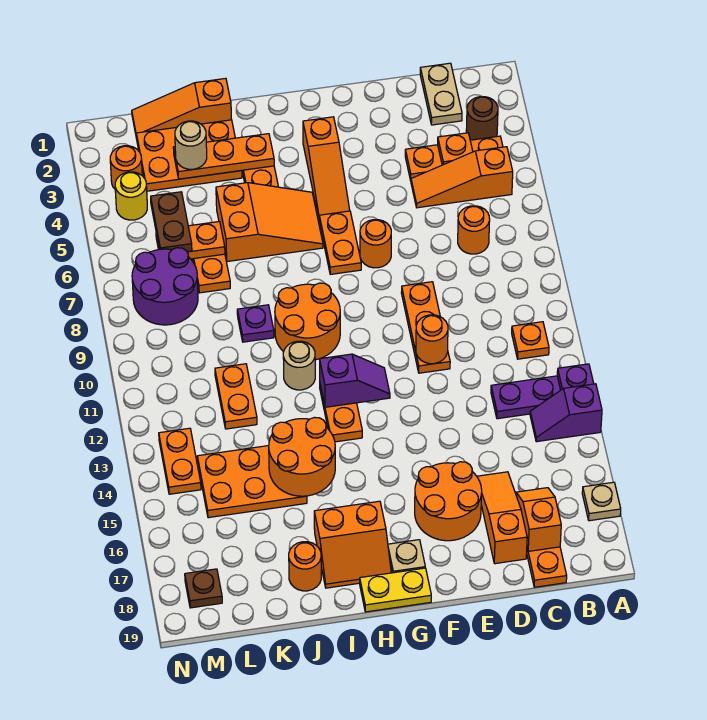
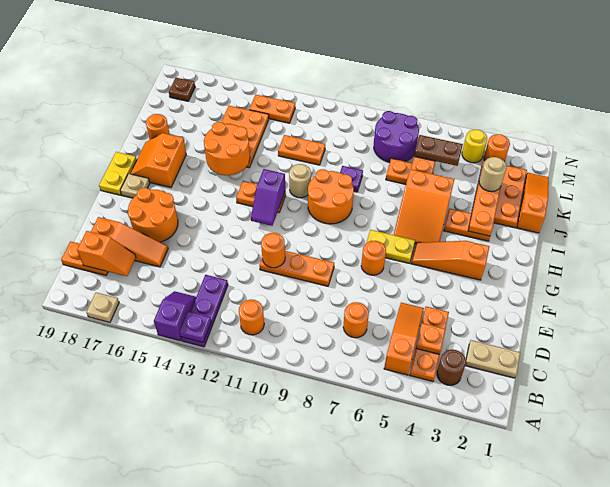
orange 1x1 plate [512,322,549,359] -> orange 1x1 round brick [239,300,264,335]
orange 1x2 plate [319,211,361,274] -> yellow 1x2 plate [367,230,415,263]

